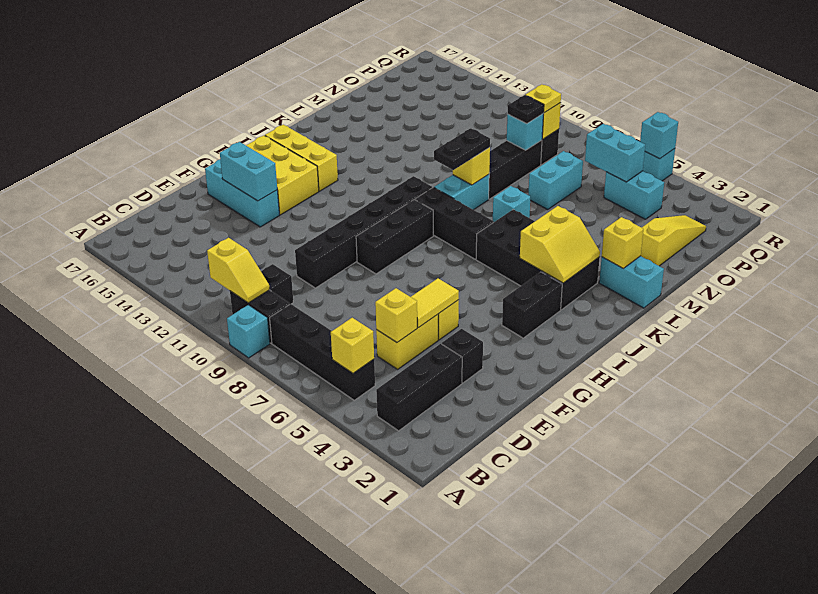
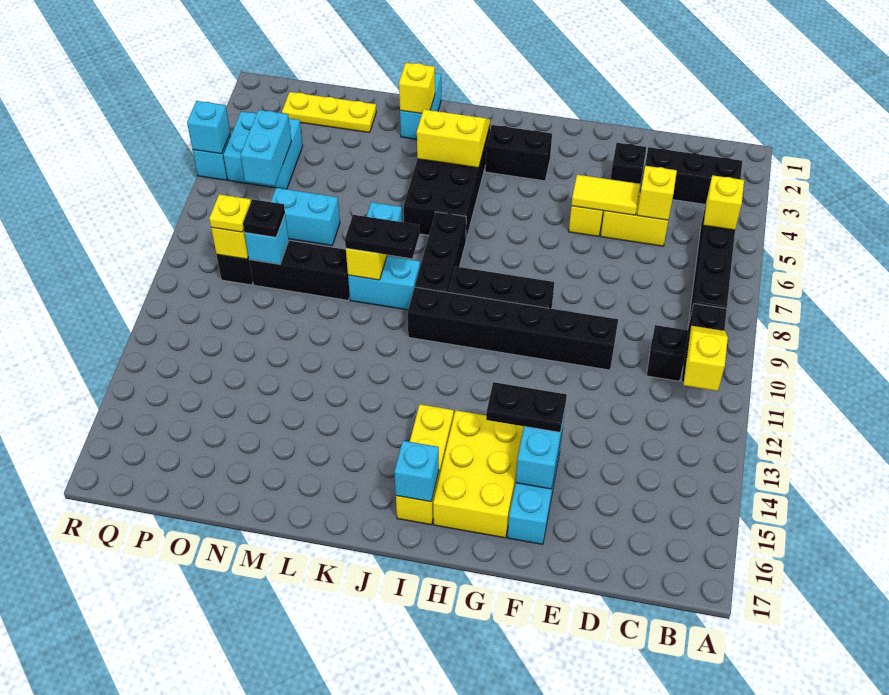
cyan 1x1 brick [227,305,270,358] -> cyan 1x1 brick moved to [395,441,439,502]
none -> black 1x2 plate [486,382,567,432]
yellow 1x3 slope [641,215,706,266] -> yellow 1x3 plate [282,92,376,133]
cyan 1x2 brick [604,171,664,219] -> cyan 2x2 brick [223,111,303,189]

